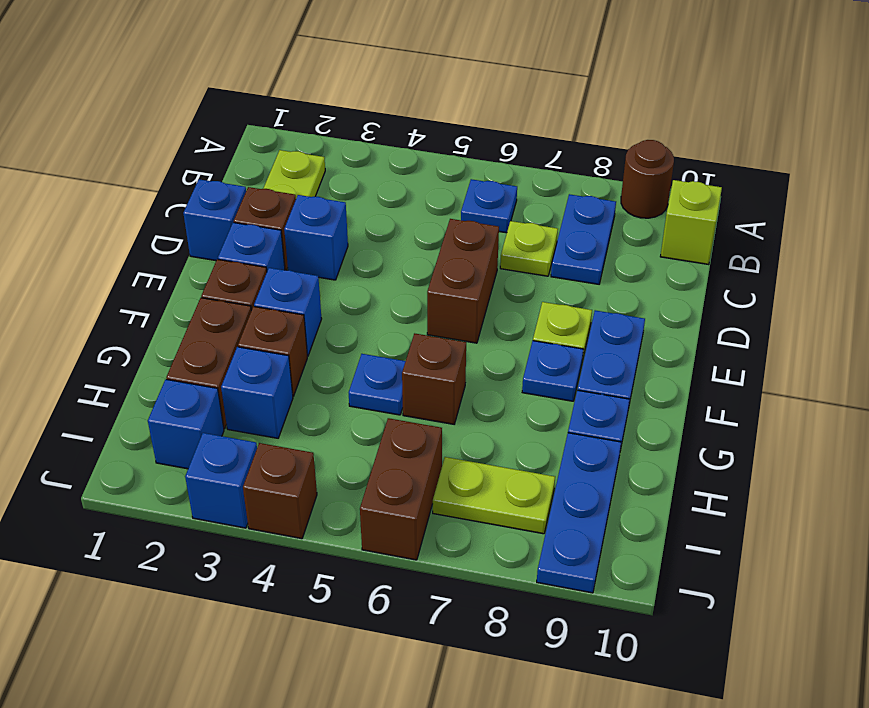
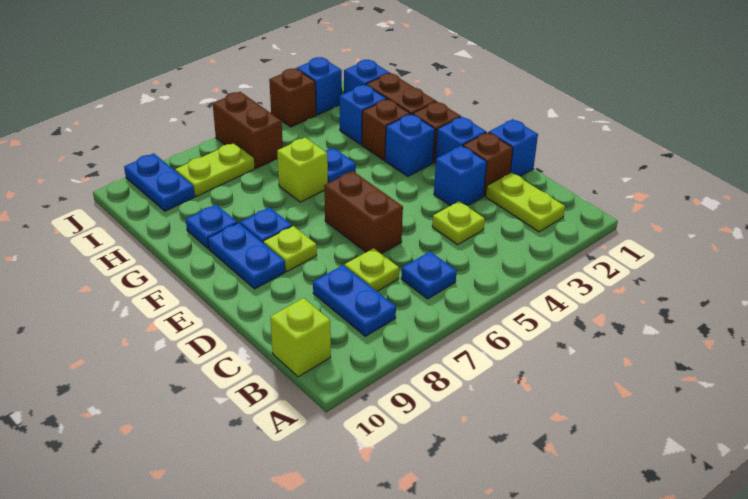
brown 1x1 round brick [621,140,674,218] -> none
none -> lime 1x1 plate [432,201,485,245]
brown 1x1 brick [402,333,466,424] -> lime 1x1 brick [277,138,328,202]
blue 1x3 plate [537,433,621,593] -> blue 1x2 plate [124,153,195,211]

